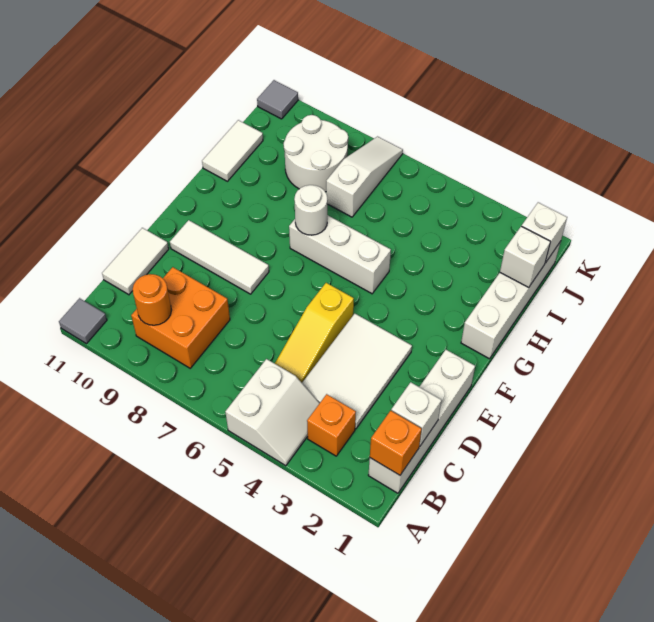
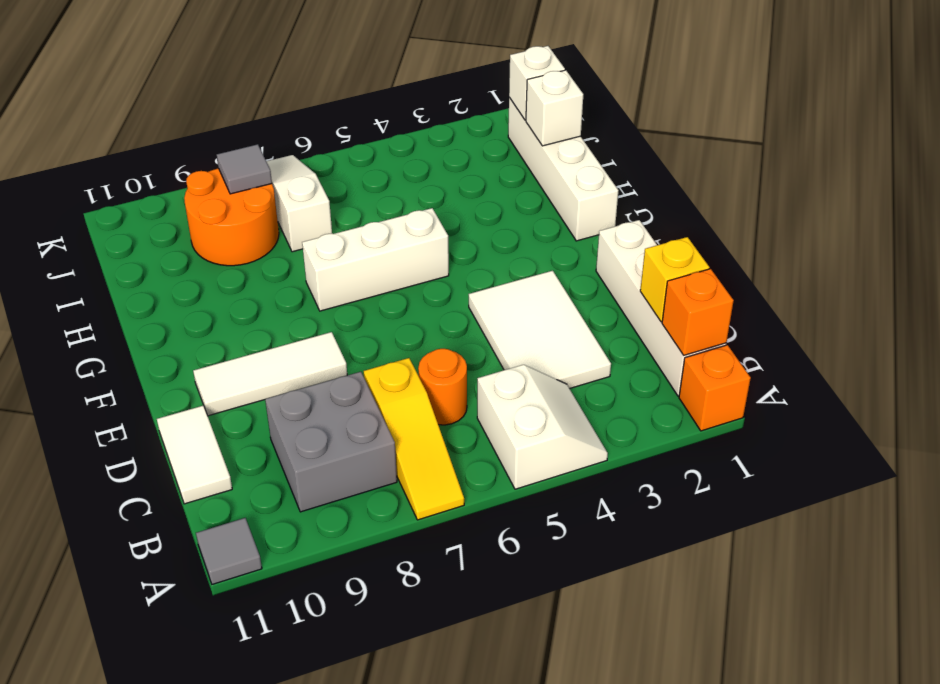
orange 1x1 brick [307,394,356,456] -> orange 1x1 brick moved to [679,345,751,431]
orange 2x2 brick [131,267,230,368] -> grey 2x2 brick [265,372,397,512]
orange 1x1 round brick [133,274,171,325] -> orange 1x1 round brick moved to [418,349,467,425]
white 1x1 brick [391,382,441,446] -> yellow 1x1 brick [640,237,709,322]
yellow 1x3 slope [275,283,354,383] -> yellow 1x3 slope moved to [364,358,464,520]
white 1x1 round brick [294,185,327,235] -> none
white 1x2 tile [202,120,263,181] -> none
white 2x2 round brick [284,115,348,192] -> orange 2x2 round brick [184,168,279,266]
grey 1x1 tile [257,80,298,119] -> grey 1x1 tile moved to [217,144,272,194]

